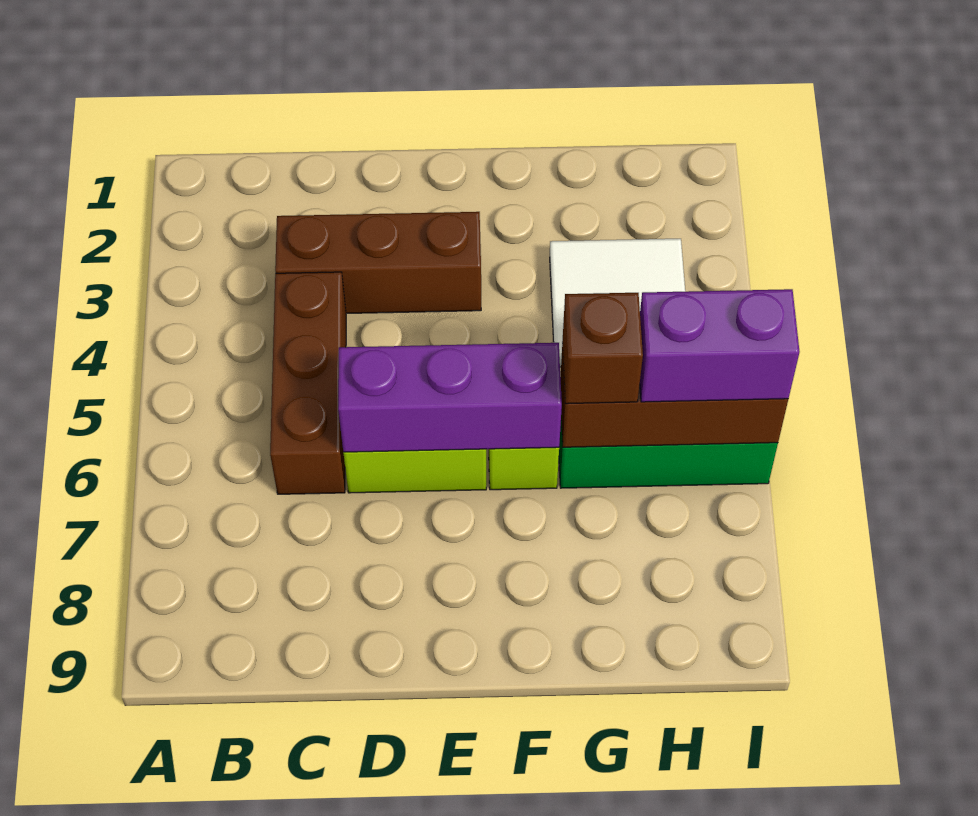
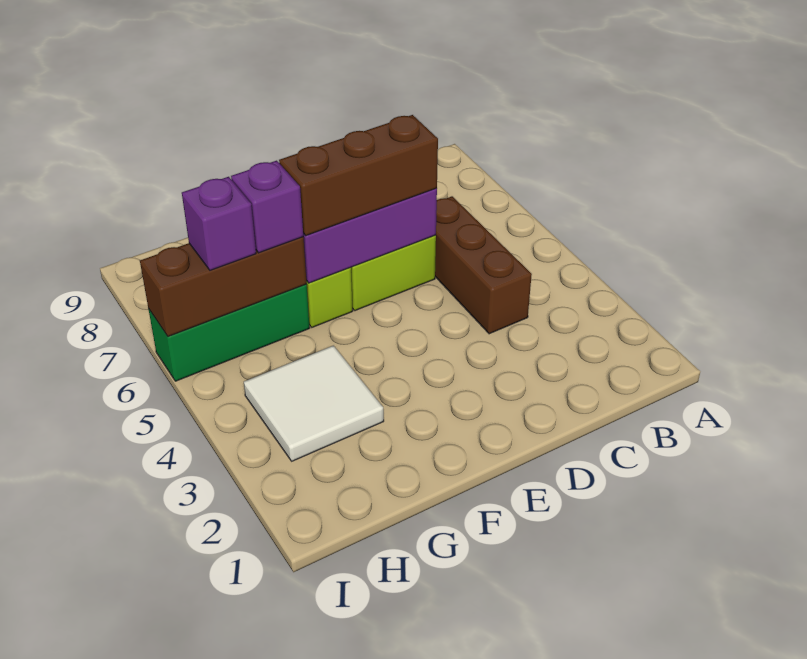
brown 1x3 brick [275,212,481,313] -> brown 1x3 brick moved to [279,115,438,236]
brown 1x1 brick [562,293,643,404] -> purple 1x1 brick [231,161,303,253]
purple 1x2 brick [640,289,800,402] -> purple 1x1 brick [182,177,256,270]

